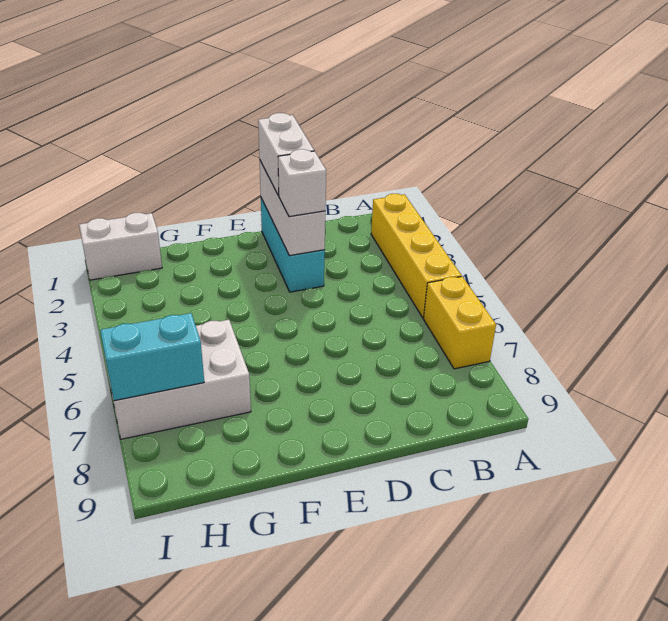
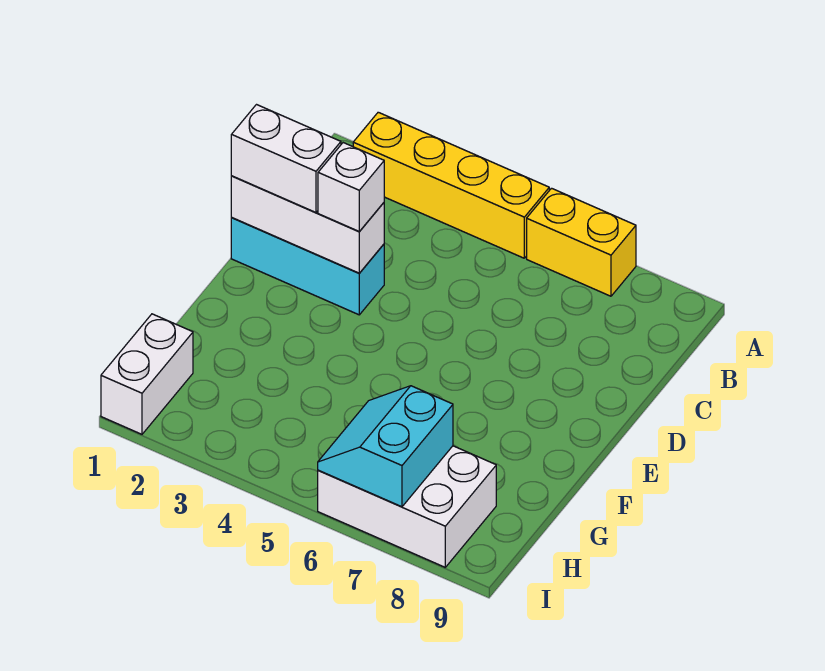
white 2x3 brick [104,320,251,439] -> white 2x3 brick turned to [318,446,496,567]

